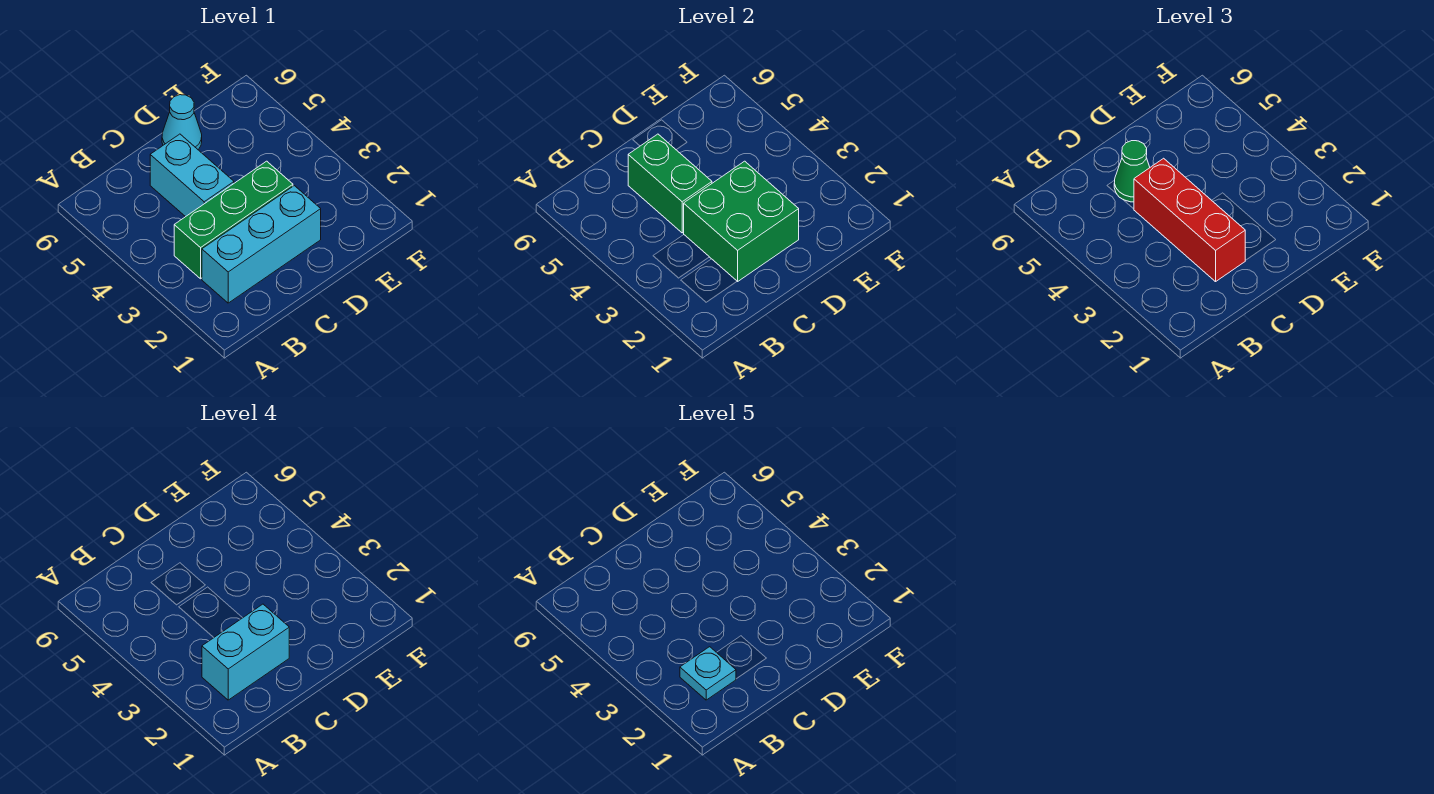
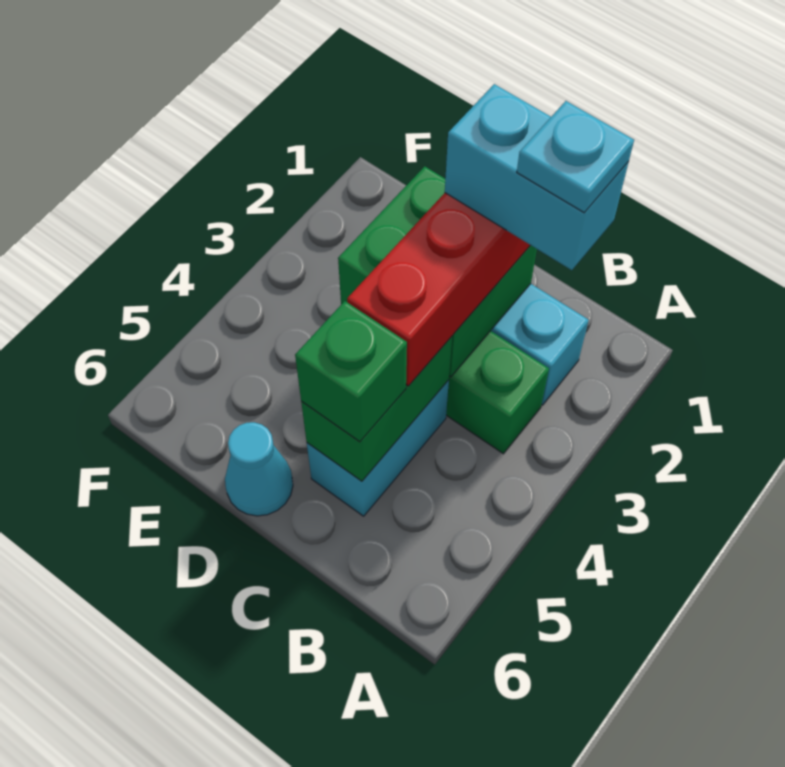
green 1x1 cone [1114,141,1150,202] -> green 1x1 brick [295,301,407,442]

